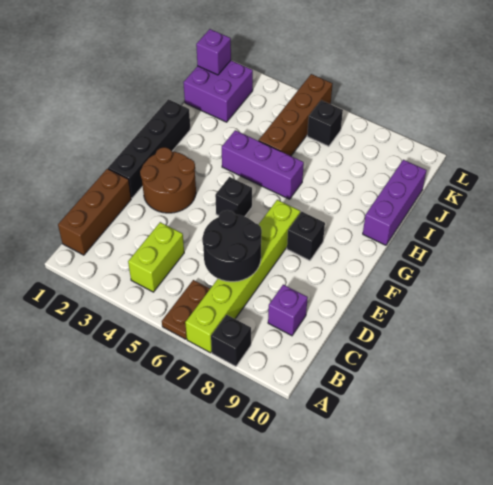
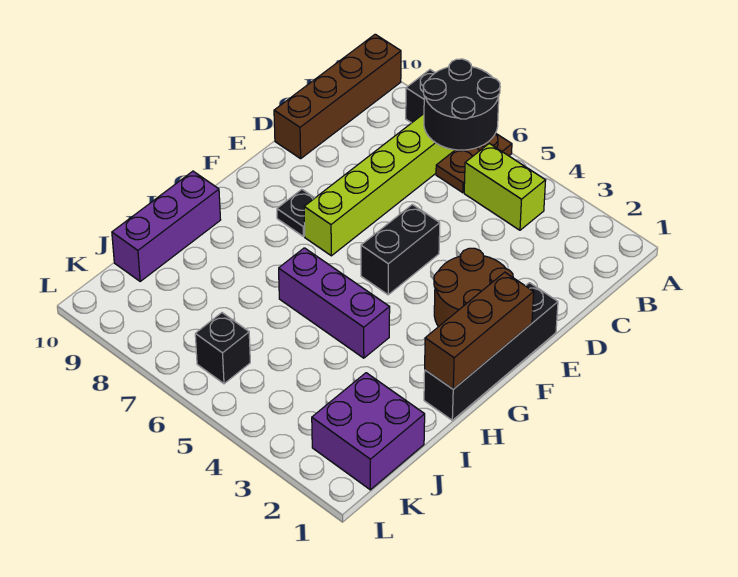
brown 1x3 brick [58,169,131,255] -> brown 1x3 brick moved to [425,272,534,389]
lime 1x2 brick [128,222,184,292] -> lime 1x2 brick turned to [464,143,546,230]
black 2x2 round brick [202,210,262,282] -> black 2x2 round brick moved to [423,59,500,150]
purple 1x1 brick [268,285,308,336] -> none
black 1x1 brick [215,177,252,217] -> black 1x2 brick [361,205,440,295]
black 1x1 brick [287,211,325,261] -> black 1x1 plate [277,189,314,237]
brown 1x4 brick [259,74,332,156] -> brown 1x4 brick moved to [274,34,401,159]
purple 1x1 brick [196,29,231,75] -> none

